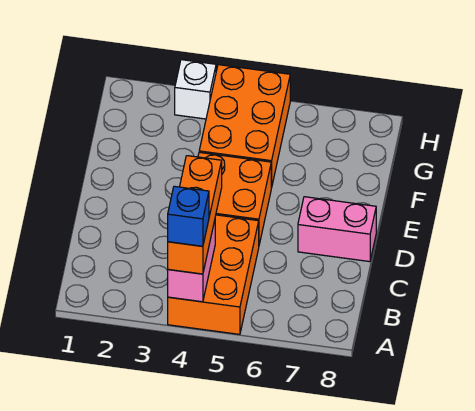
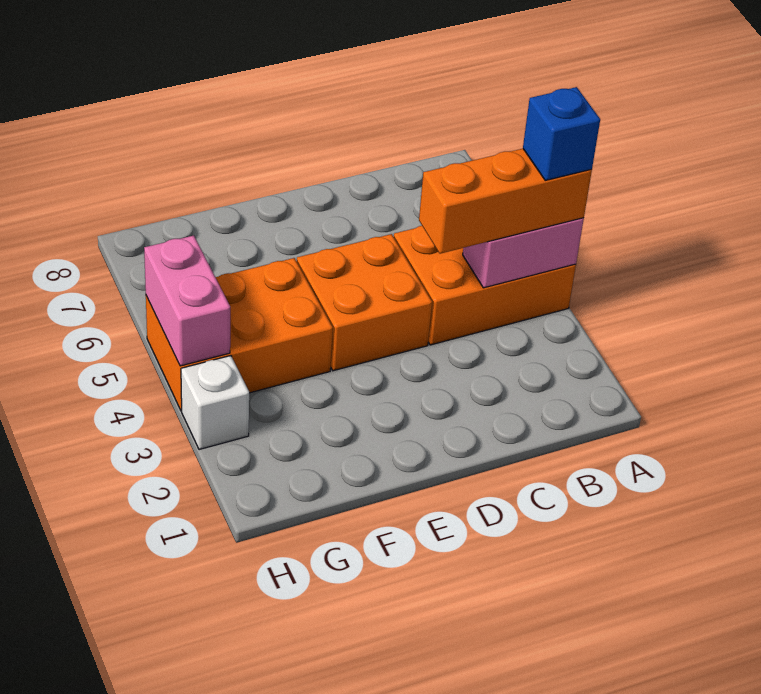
pink 1x2 brick [298,197,376,262] -> pink 1x2 brick moved to [144,235,230,366]

